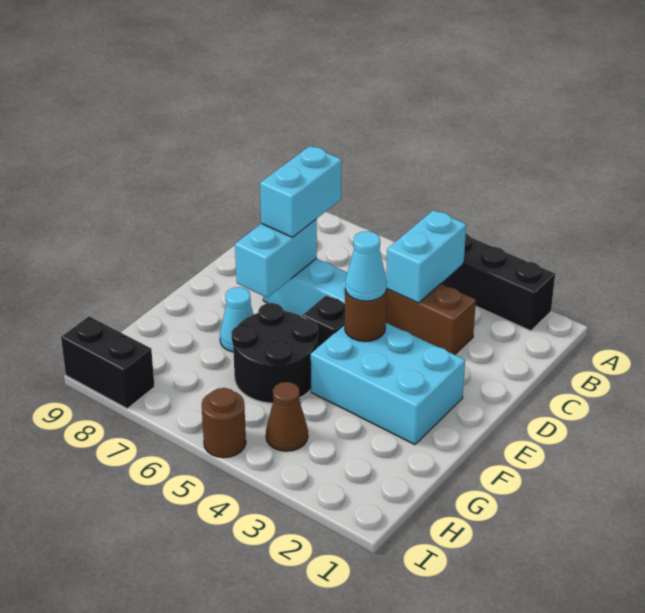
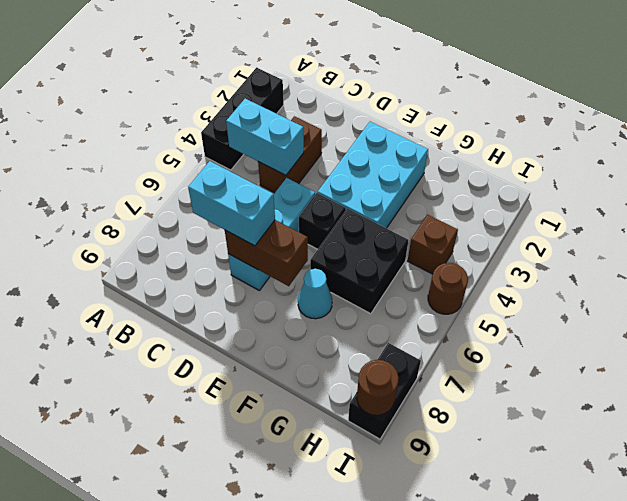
cyan 1x2 brick [235,219,317,298] -> brown 1x2 brick [225,220,308,286]
brown 1x1 round brick [345,290,387,342] -> brown 1x1 round brick moved to [357,360,398,415]
cyan 1x1 cone [345,231,387,301] -> none
black 2x2 round brick [231,303,318,403] -> black 2x2 brick [310,209,409,314]
brown 1x1 cone [266,382,308,451] -> brown 1x1 brick [408,215,458,274]

